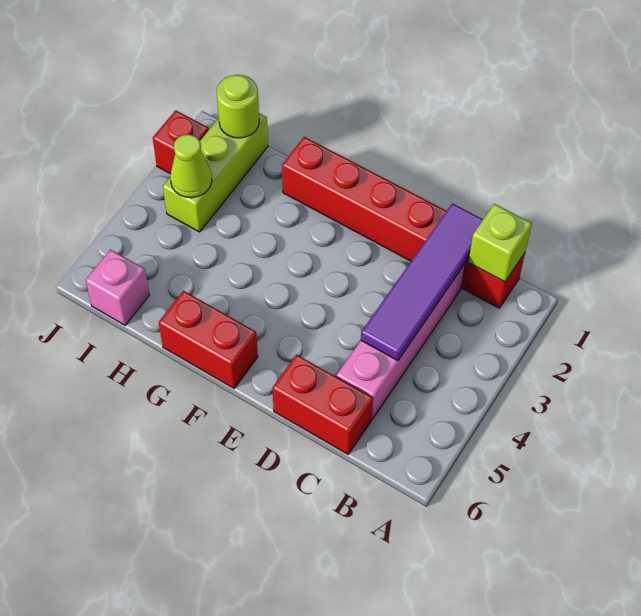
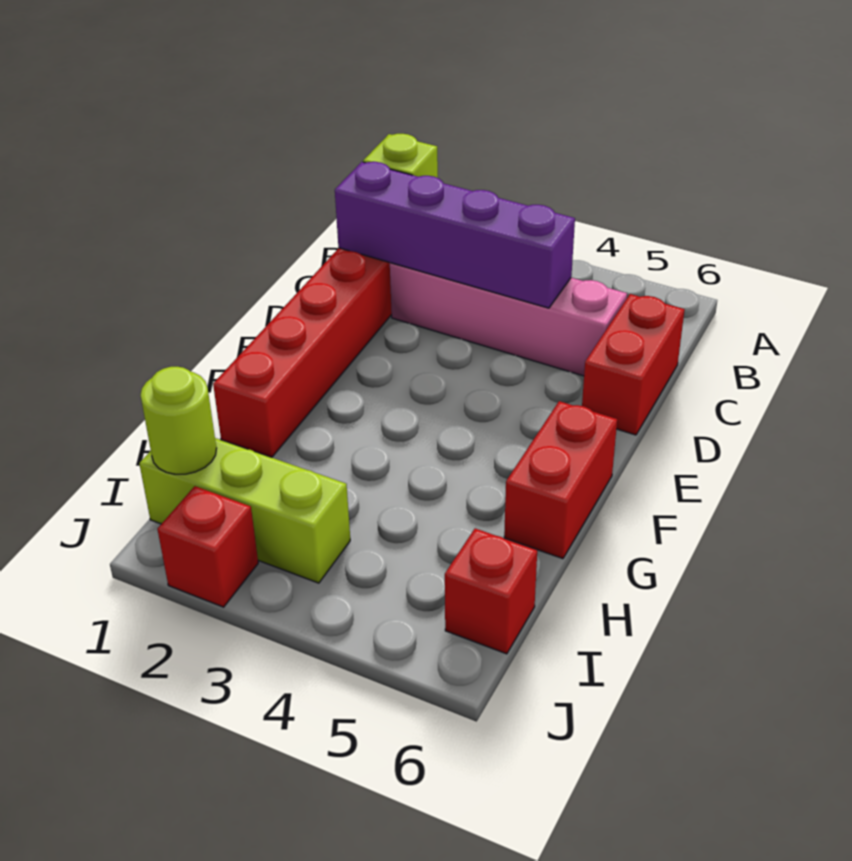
purple 1x4 tile [361,203,483,361] -> purple 1x4 brick [335,162,575,308]
lime 1x1 cone [170,134,212,198] -> none
pink 1x1 brick [85,250,149,325] -> red 1x1 brick [445,528,537,654]

